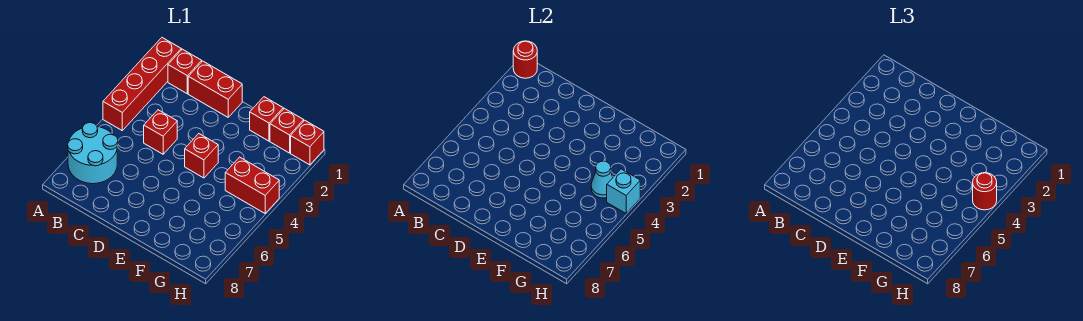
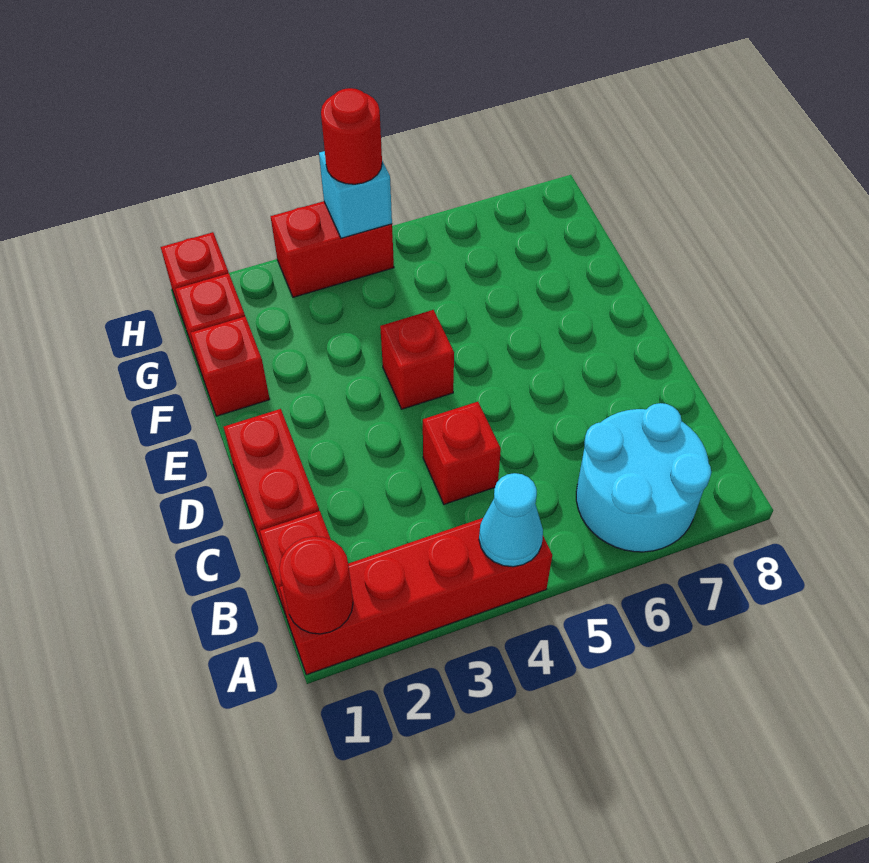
red 1x2 brick [225,157,279,213] -> red 1x2 brick turned to [270,201,394,297]
cyan 1x1 cone [591,161,613,198] -> cyan 1x1 cone moved to [479,473,543,567]

